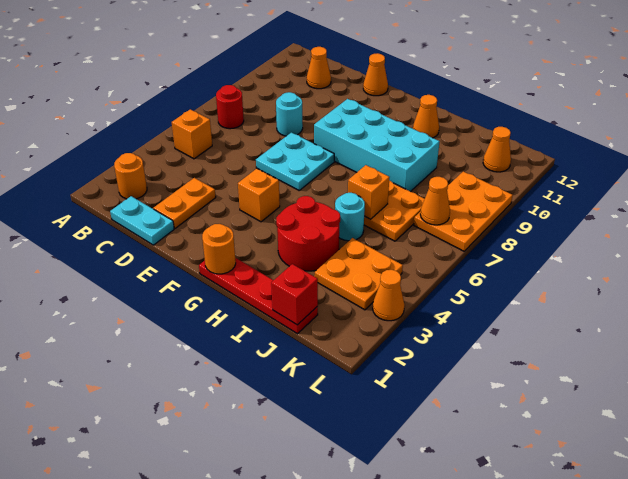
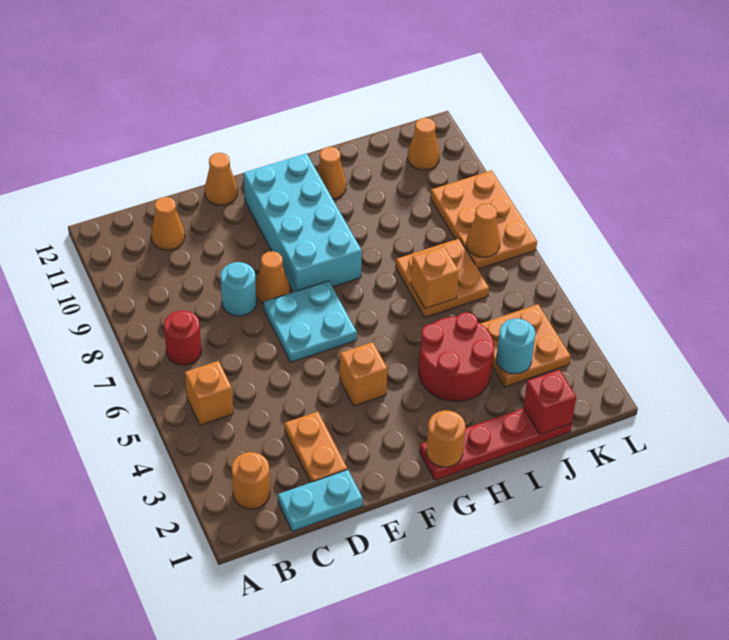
cyan 2x4 brick [314,99,440,192] -> cyan 2x4 brick turned to [243,153,362,292]
cyan 1x1 round brick [335,193,365,241] -> cyan 1x1 round brick moved to [497,319,535,374]
orange 1x1 cone [373,270,404,321] -> orange 1x1 cone moved to [256,251,290,303]

